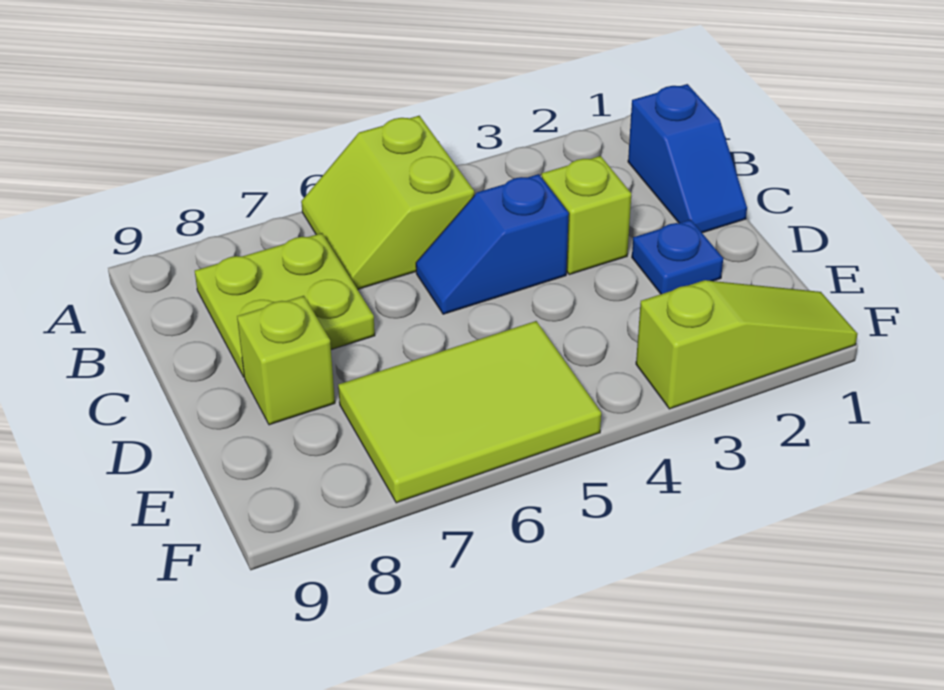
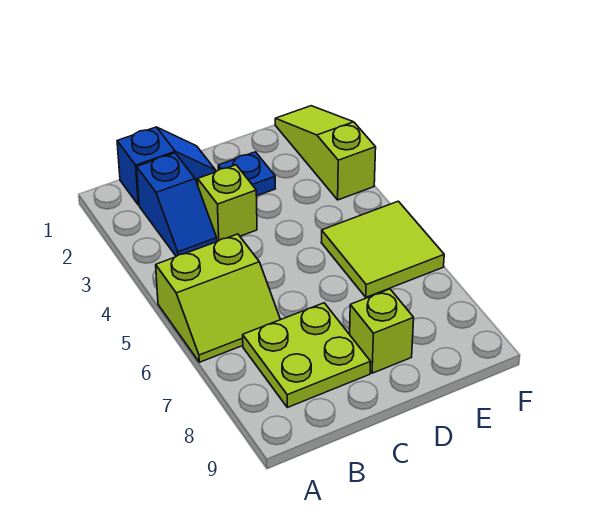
blue 1x2 slope [416,174,569,314] -> blue 1x2 slope moved to [137,153,217,256]
lime 2x3 tile [338,321,601,503] -> lime 2x2 tile [321,201,444,297]

